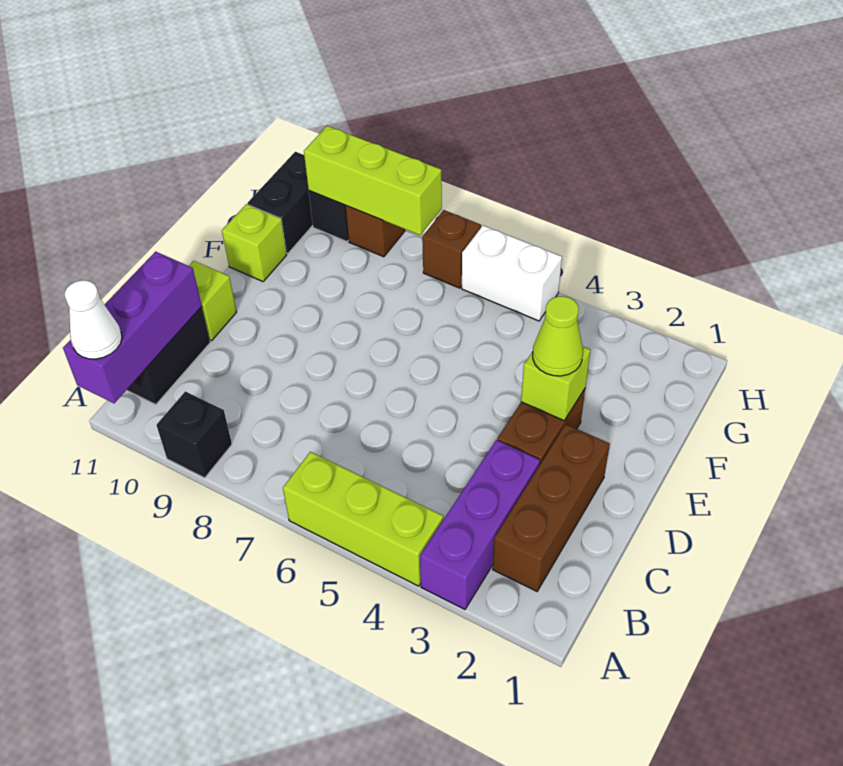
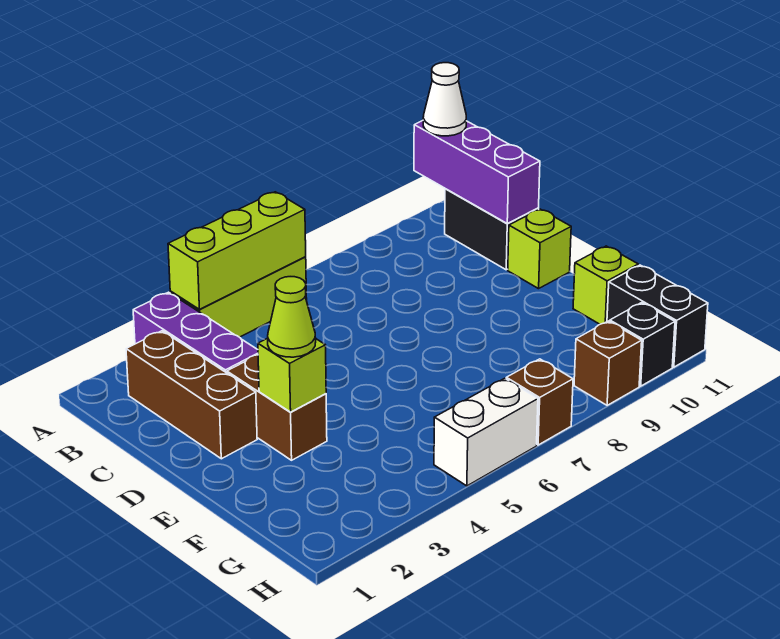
black 1x1 brick [156,391,232,478] -> none
lime 1x3 brick [304,126,442,235] -> lime 1x3 brick moved to [168,192,306,309]

